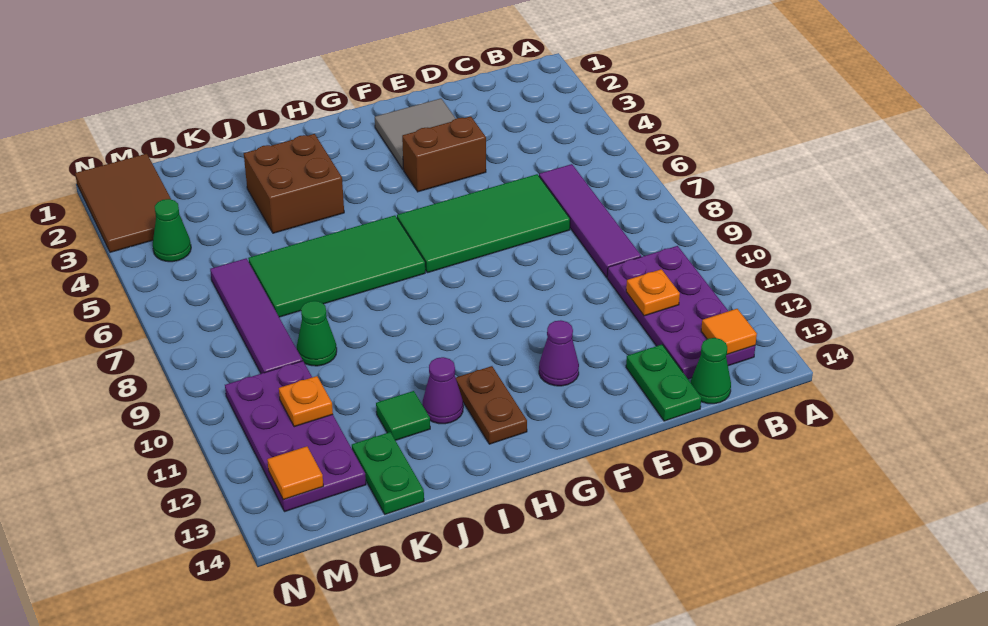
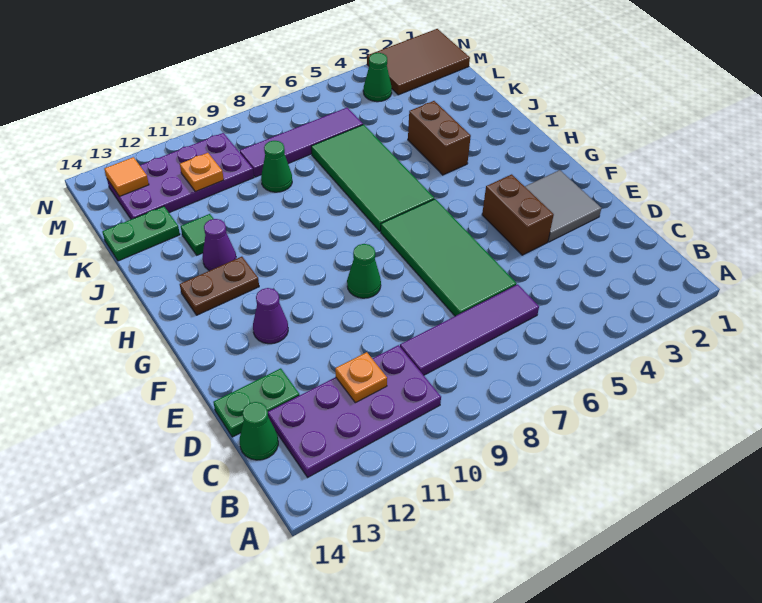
orange 1x1 tile [701,309,757,355] -> none
none -> green 1x1 cone [347,244,381,298]
brown 2x2 brick [244,134,344,233] -> brown 1x2 brick [408,101,471,175]

